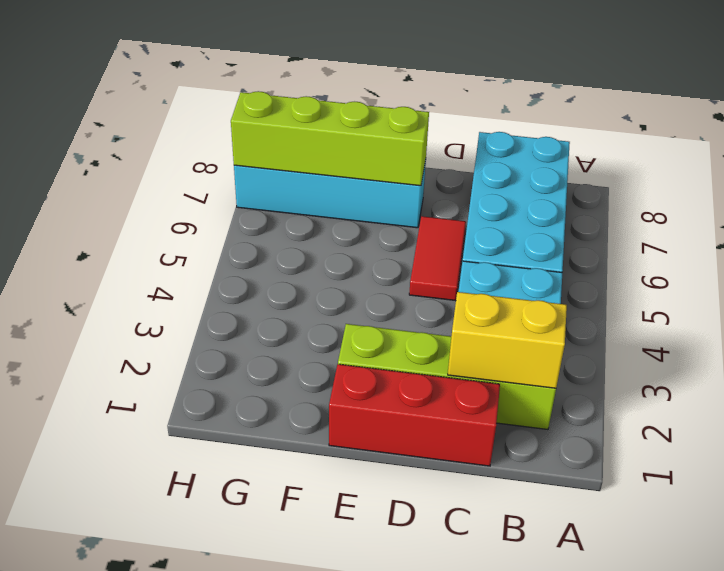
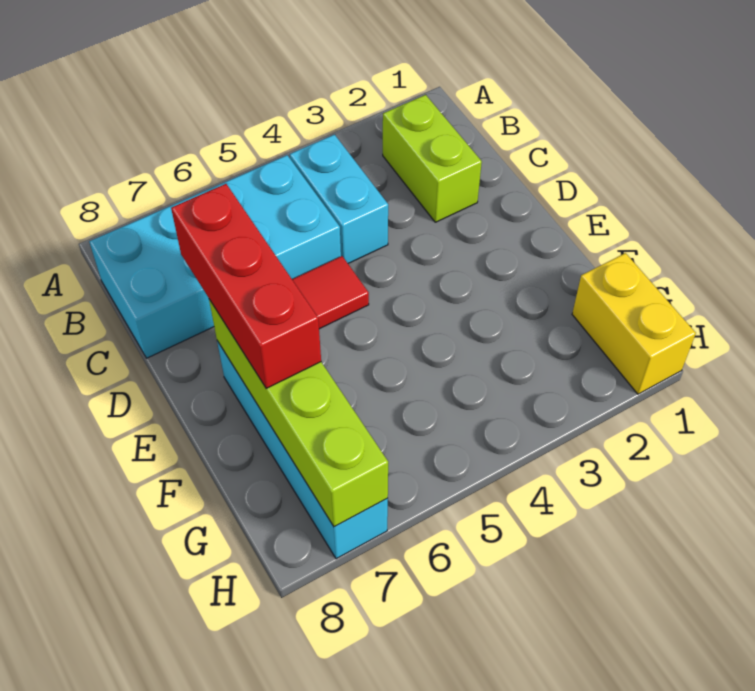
lime 1x4 brick [338,324,556,430] -> lime 1x2 brick [383,95,482,222]
yellow 1x2 brick [448,292,567,388] -> yellow 1x2 brick moved to [572,253,696,394]
red 1x3 brick [329,364,500,466] -> red 1x3 brick moved to [171,184,321,389]

